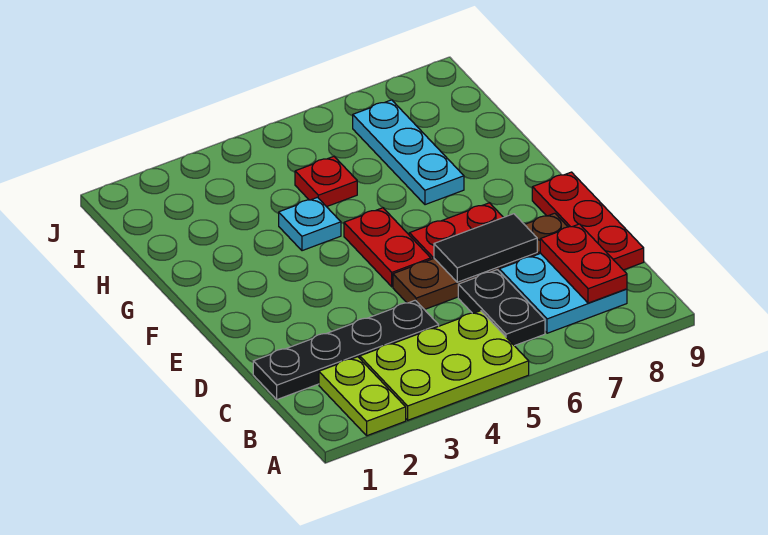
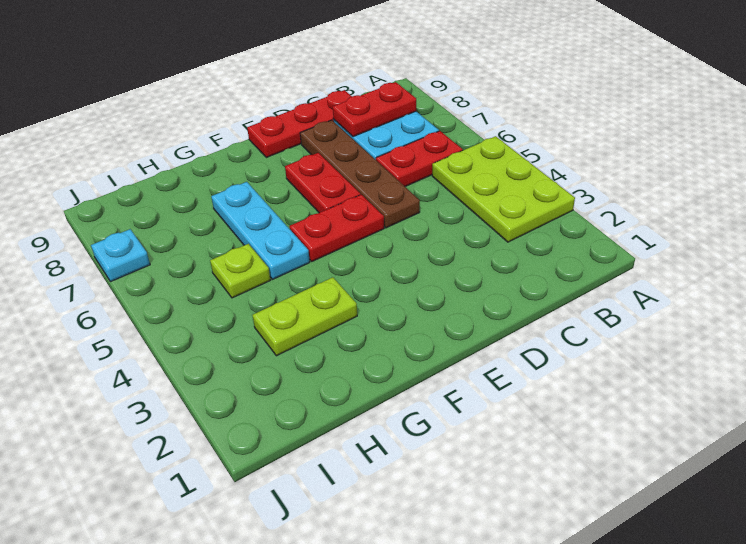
lime 1x2 plate [319,357,406,436] -> lime 1x2 plate moved to [252,277,357,356]
black 1x2 plate [458,270,545,346] -> red 1x2 plate [376,131,463,187]
black 1x4 plate [253,300,439,399] -> none
black 1x2 tile [434,214,537,282] -> none
cyan 1x1 plate [279,197,341,251] -> cyan 1x1 plate moved to [91,229,150,282]
cyan 1x3 plate [353,100,464,205] -> cyan 1x3 plate turned to [211,182,310,279]
red 1x1 plate [295,157,357,207] -> lime 1x1 plate [210,244,270,298]

